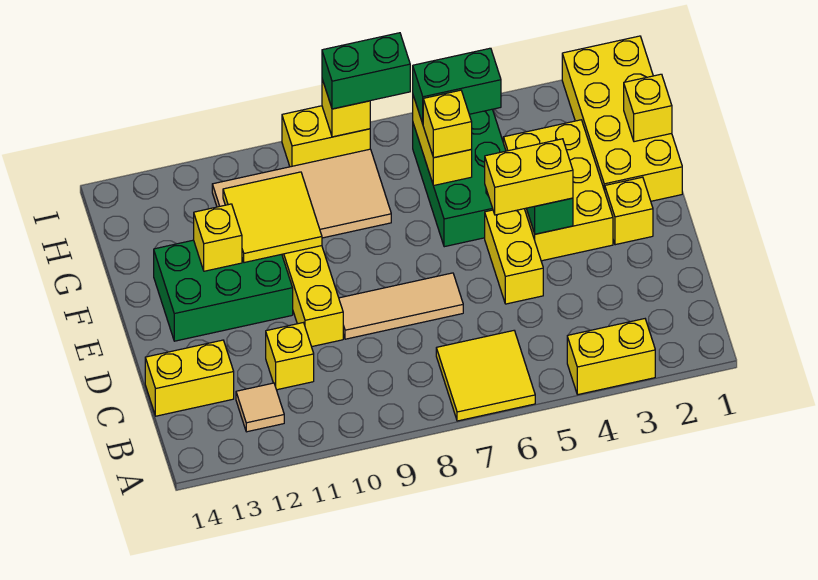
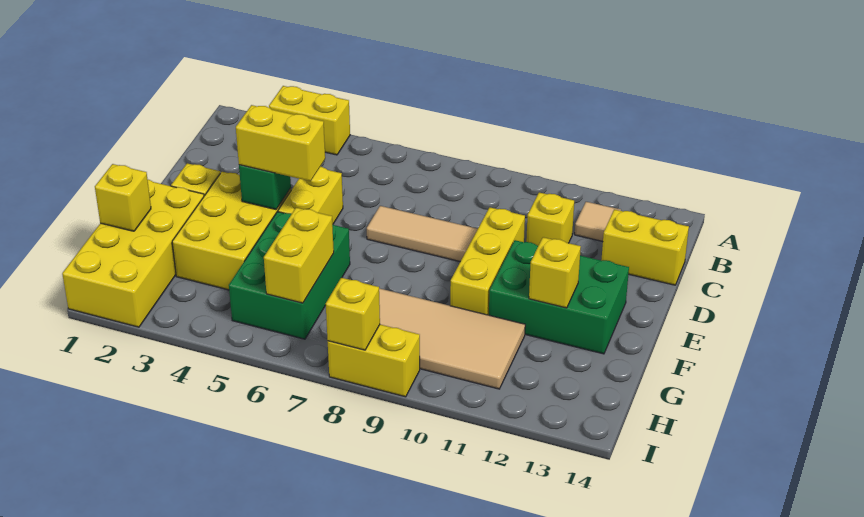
yellow 2x2 tile [436,331,535,421] -> none
yellow 2x2 tile [223,172,322,263] -> none
yellow 1x1 brick [423,90,472,158] -> none
green 1x2 brick [413,48,501,124] -> none
green 1x2 brick [322,33,410,109] -> none

